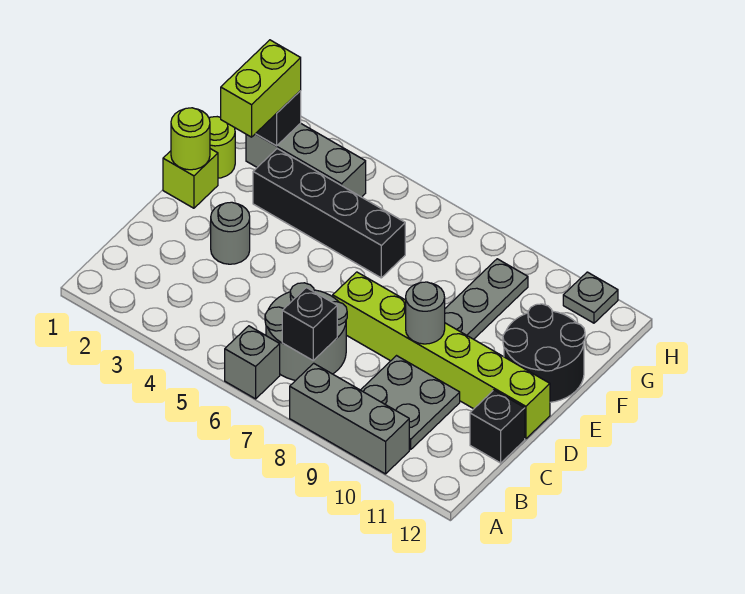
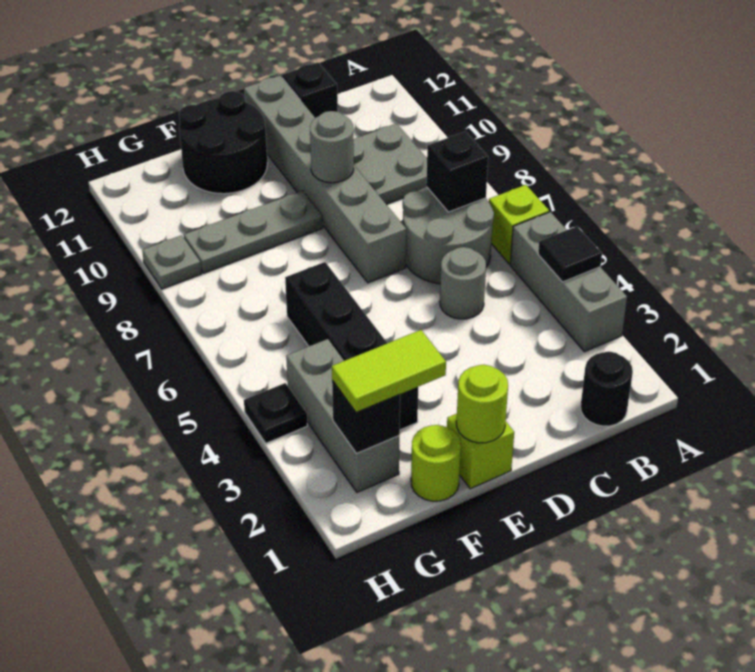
none -> black 1x1 tile [538,226,602,282]
grey 1x1 brick [225,326,280,399] -> lime 1x1 brick [489,185,549,264]
grey 1x3 brick [290,363,409,474] -> grey 1x3 brick moved to [510,212,627,352]
none -> black 1x1 round brick [581,351,633,426]
grey 1x1 round brick [211,202,250,264] -> grey 1x1 round brick moved to [440,247,486,319]
lime 1x6 brick [333,272,550,439] -> grey 1x6 brick [244,76,406,283]
lime 1x2 brick [221,40,301,137] -> lime 1x2 tile [332,330,446,413]
none -> black 1x1 plate [244,383,308,443]
grey 1x1 plate [563,272,618,323] -> grey 1x1 plate moved to [142,235,201,289]

